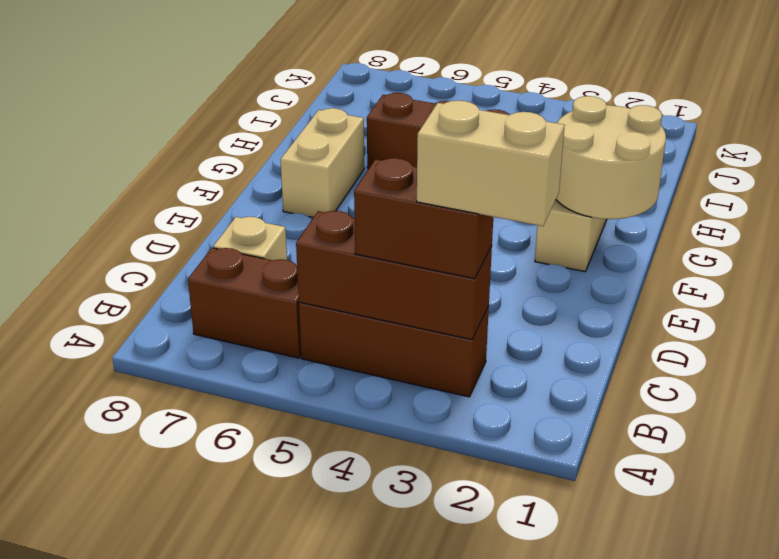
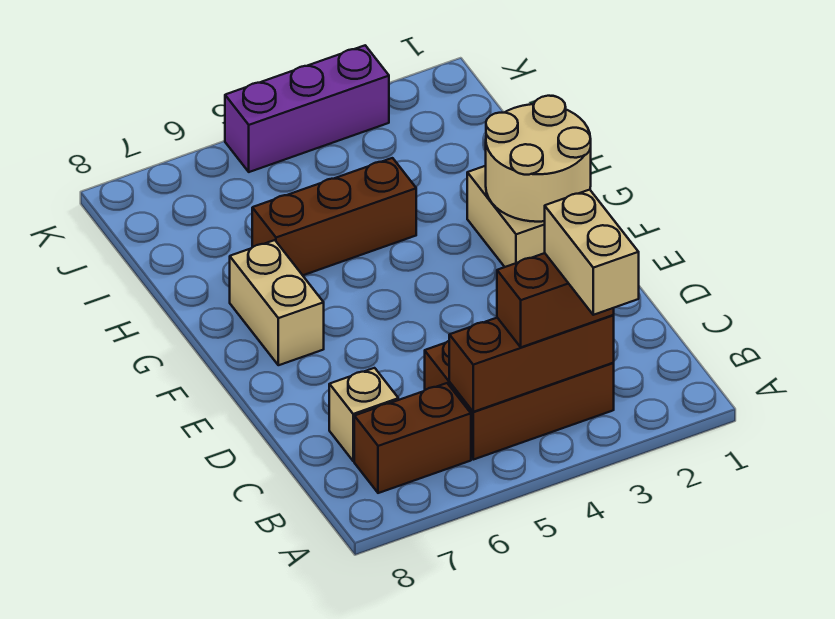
tan 1x2 brick [417,101,565,226] -> tan 1x2 brick turned to [545,190,639,315]
brown 1x3 brick [299,302,489,397] -> brown 2x3 brick [425,341,614,460]
none -> purple 1x3 brick [225,45,389,172]

